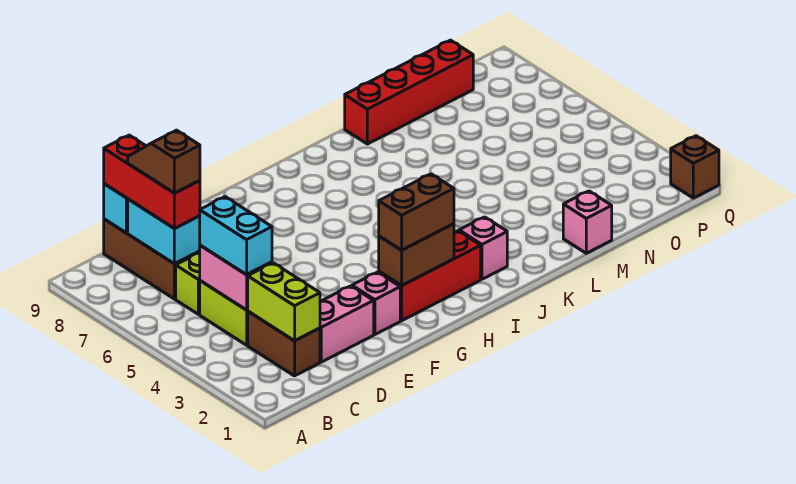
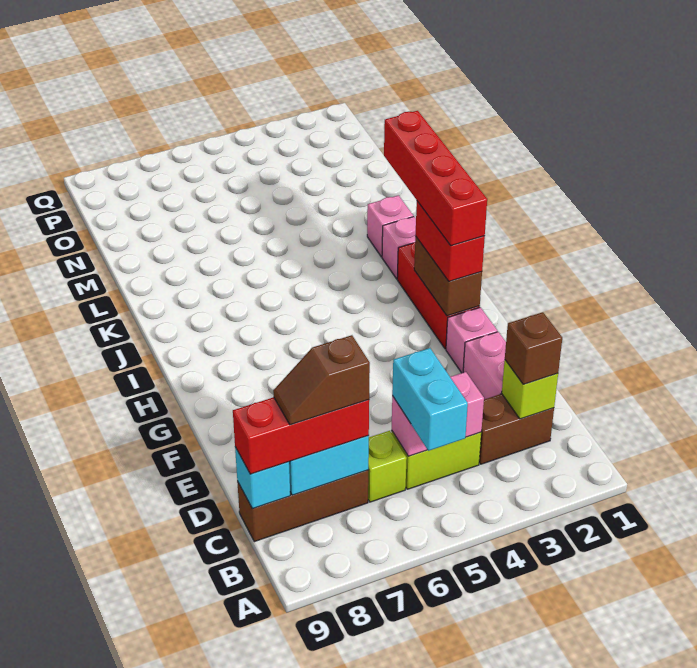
lime 1x2 brick [248,263,320,341] -> lime 1x1 brick [502,360,558,419]
cyan 1x2 brick [200,197,272,275] -> cyan 1x2 brick turned to [392,348,468,451]
brown 1x2 brick [379,174,454,250] -> red 1x2 brick [415,201,485,281]
red 1x4 brick [345,40,473,144] -> red 1x4 brick moved to [384,111,487,246]
pink 1x1 brick [563,191,612,253] -> pink 1x1 brick moved to [367,195,413,257]
brown 1x1 brick [671,136,719,198] -> brown 1x1 brick moved to [505,312,562,384]

